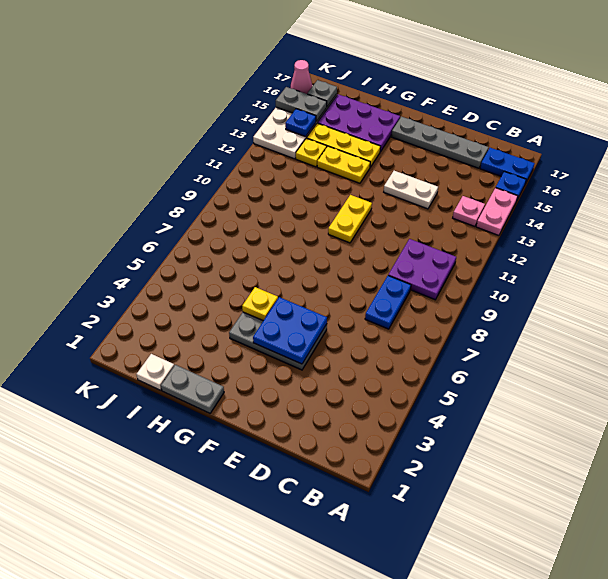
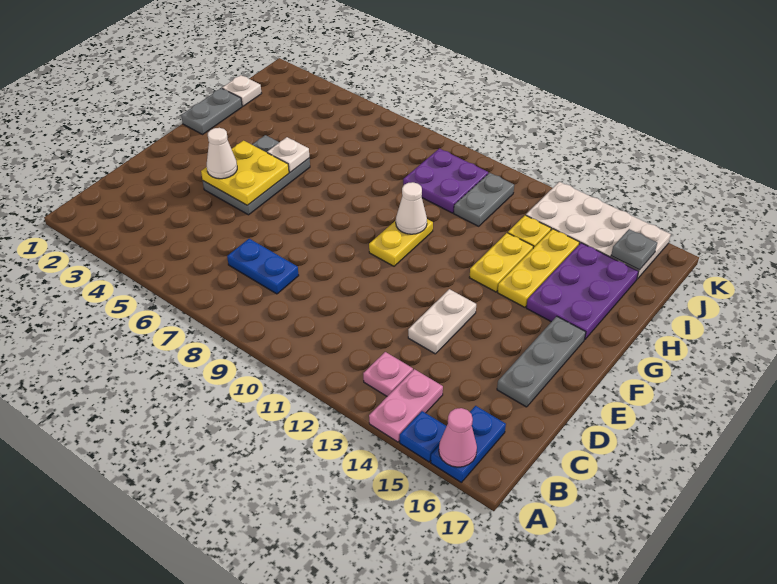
pink 1x2 plate [476,188,518,236] -> pink 1x2 plate turned to [369,369,443,442]
purple 2x2 plate [388,239,456,300] -> purple 2x2 plate moved to [403,148,488,213]
grey 1x4 plate [392,117,489,168] -> grey 1x3 plate [497,316,586,407]
blue 2x2 plate [253,297,327,364] -> yellow 2x2 plate [201,141,289,205]
none -> white 1x1 cone [207,128,237,179]
yellow 1x2 plate [328,195,372,243] -> yellow 1x2 plate turned to [369,219,433,266]
yellow 1x1 plate [242,287,278,321] -> white 1x1 plate [267,137,309,172]
none -> white 1x1 cone [396,182,427,234]
blue 1x1 plate [285,109,316,137] -> none
grey 1x2 plate [276,87,327,122] -> grey 1x2 plate moved to [454,173,514,226]
pink 1x1 cone [291,60,312,94] -> pink 1x1 cone moved to [439,408,477,467]

